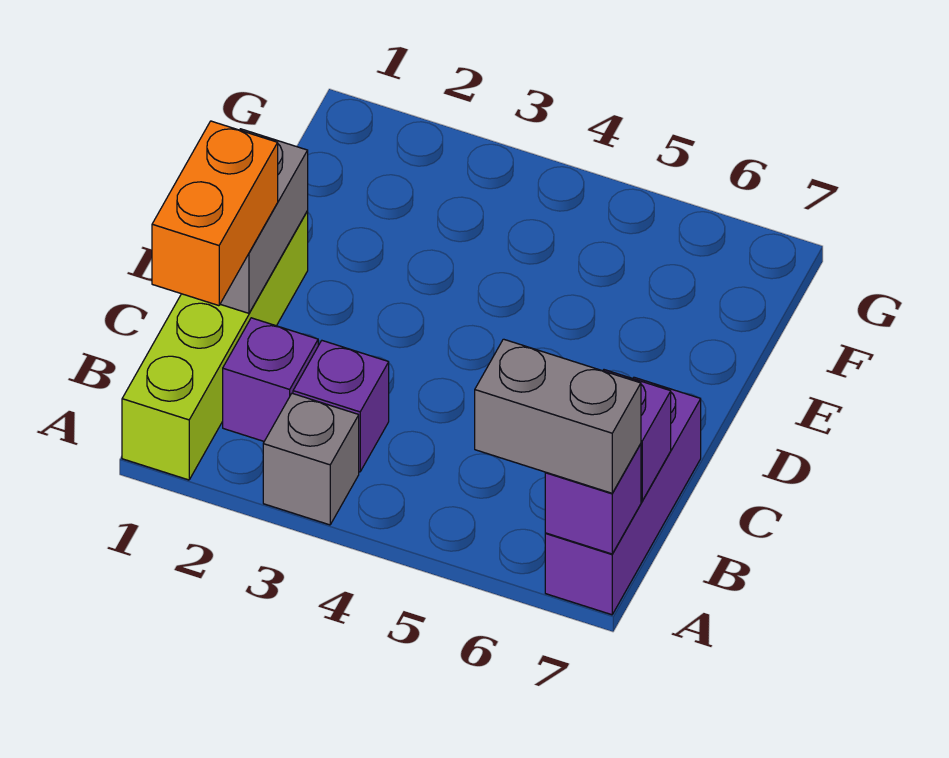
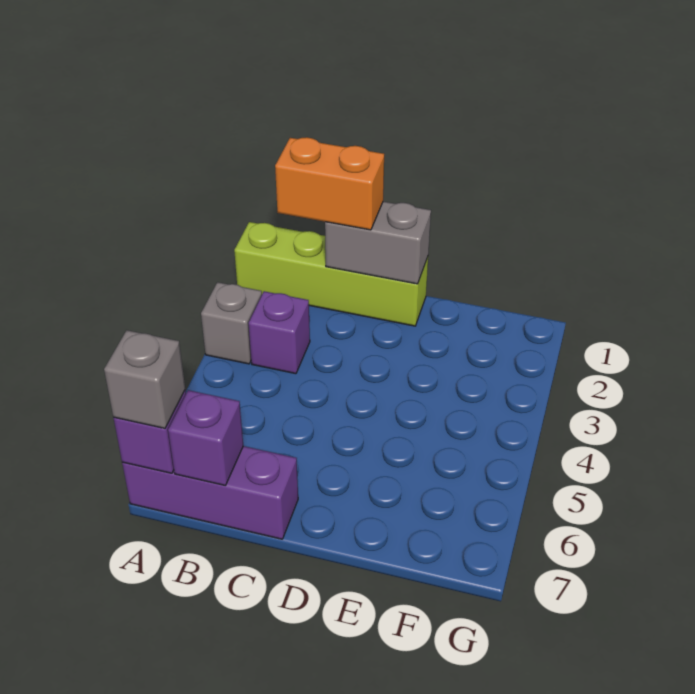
grey 1x2 brick [475,339,641,493] -> grey 1x1 brick [104,330,185,428]
purple 1x1 brick [223,318,318,441] -> none

